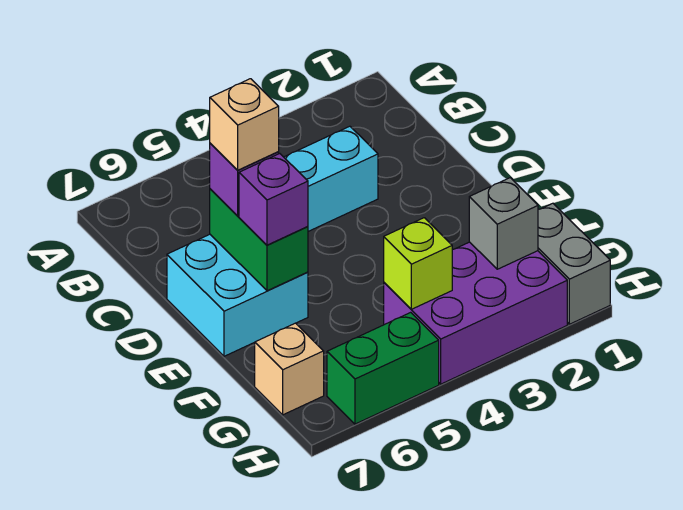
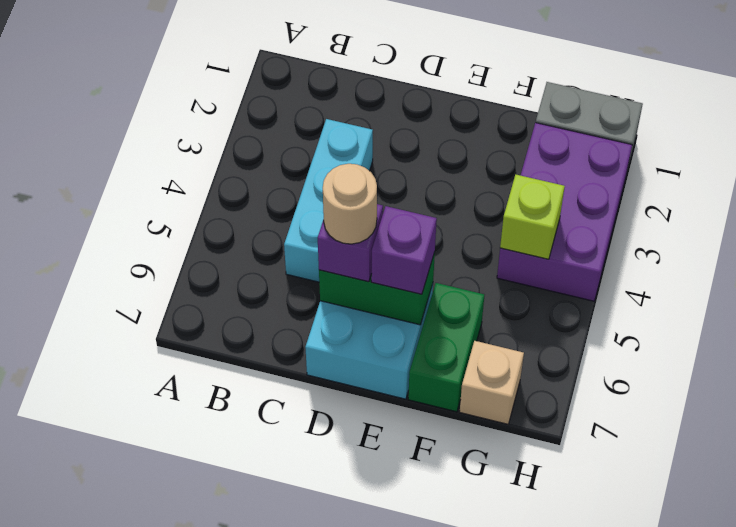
tan 1x1 brick [210,79,279,170] -> tan 1x1 round brick [323,164,377,244]
grey 1x1 brick [469,178,538,269] -> none
green 1x2 brick [327,312,439,424] -> green 1x2 brick moved to [408,283,484,412]

